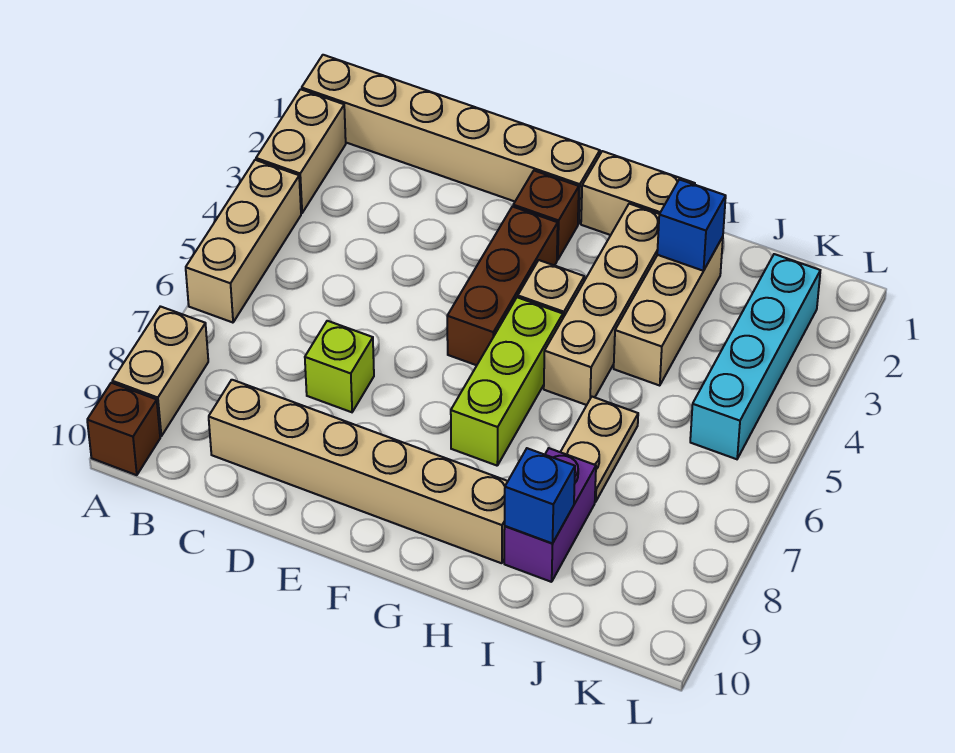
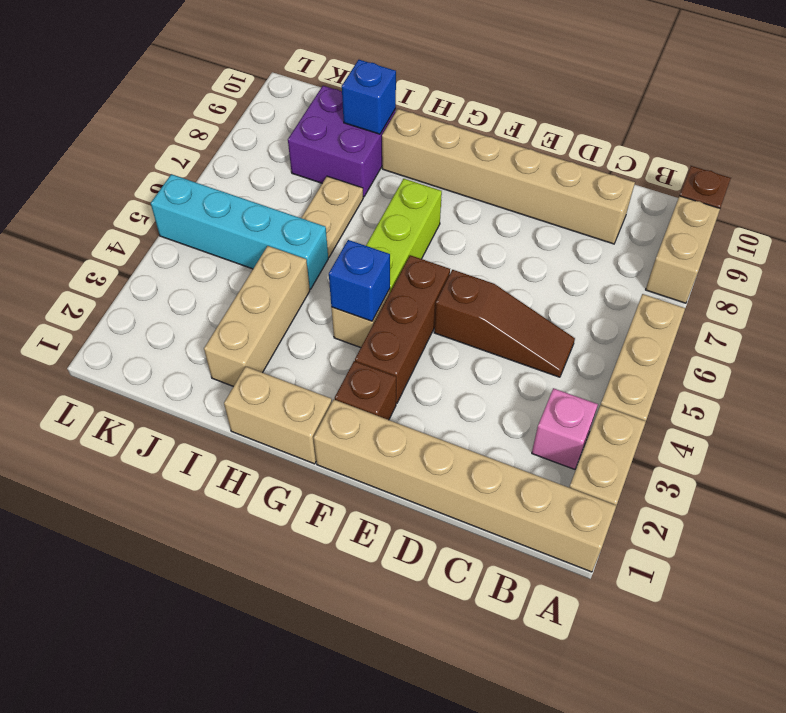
none -> pink 1x1 brick [532,388,598,469]
none -> brown 1x3 slope [434,270,575,377]
lime 1x1 brick [305,321,374,412] -> none
tan 1x4 brick [544,204,659,405] -> none
blue 1x1 brick [657,179,726,271] -> blue 1x1 brick moved to [329,240,390,321]
purple 1x2 brick [504,448,596,582] -> purple 2x2 brick [288,86,396,197]
cyan 1x4 brick [690,254,820,459] -> cyan 1x4 brick turned to [151,174,328,289]

